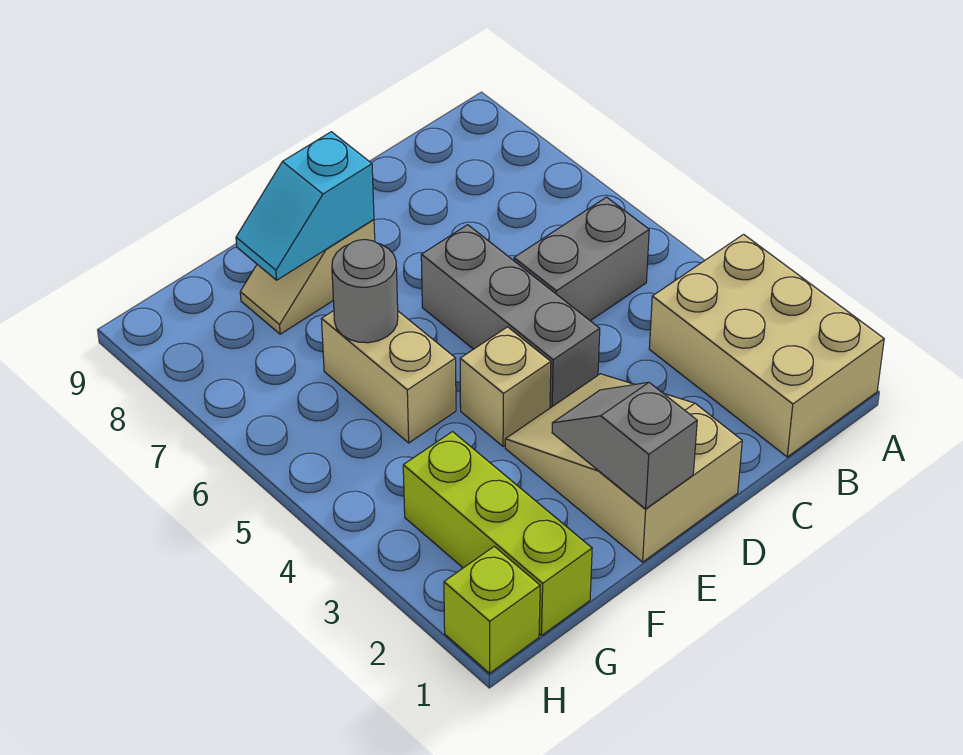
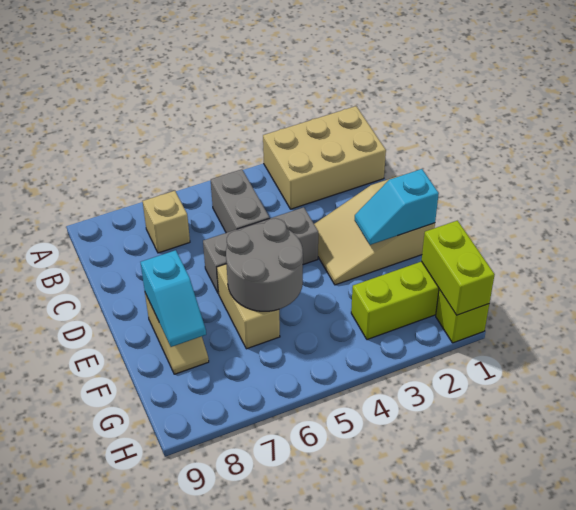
grey 1x2 slope [552,382,697,509] -> cyan 1x2 slope [355,169,439,245]
tan 1x1 brick [460,327,551,446] -> tan 1x1 brick moved to [143,191,190,253]
tan 1x2 brick [322,311,456,443] -> tan 1x2 brick turned to [217,264,280,349]
grey 1x1 round brick [332,240,398,343] -> grey 2x2 round brick [226,218,303,311]
none -> lime 1x2 brick [422,221,495,315]

